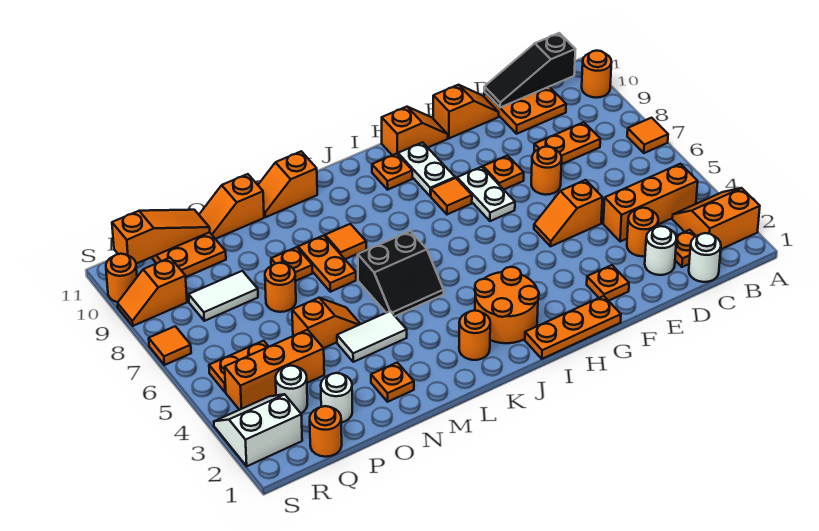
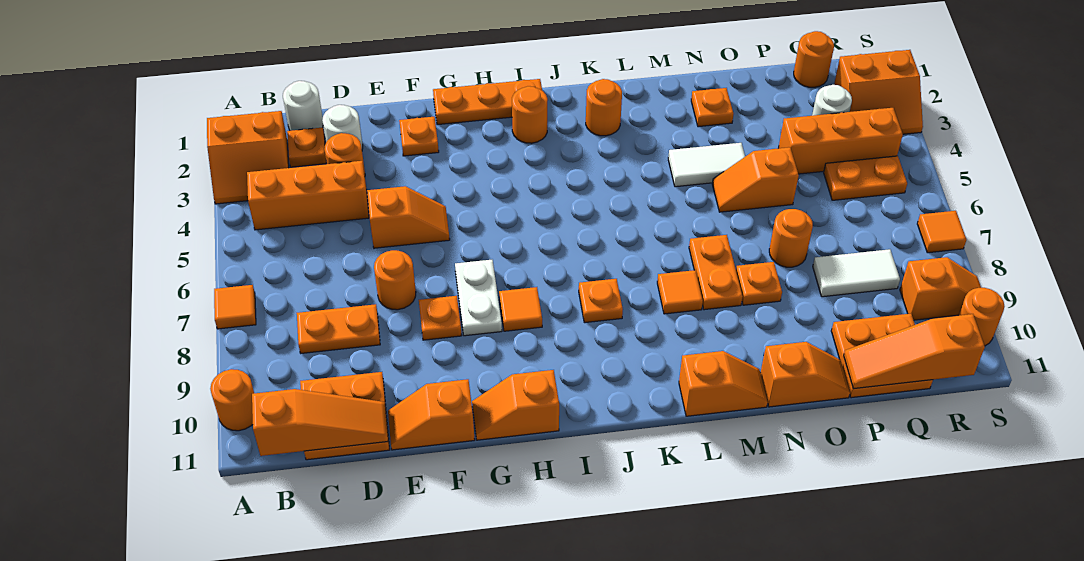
black 1x3 slope [484,33,575,108] -> orange 1x3 slope [252,389,388,456]
white 1x2 plate [398,142,455,196] -> none
orange 2x2 round brick [475,267,539,343] -> orange 1x1 round brick [512,86,548,143]
orange 1x1 plate [372,154,412,190] -> orange 1x1 plate moved to [579,279,623,323]
black 2x2 slope [358,231,444,316] -> none
white 1x1 round brick [321,373,352,423] -> none
white 2x2 slope [214,394,302,466] -> orange 2x2 slope [834,50,923,134]

